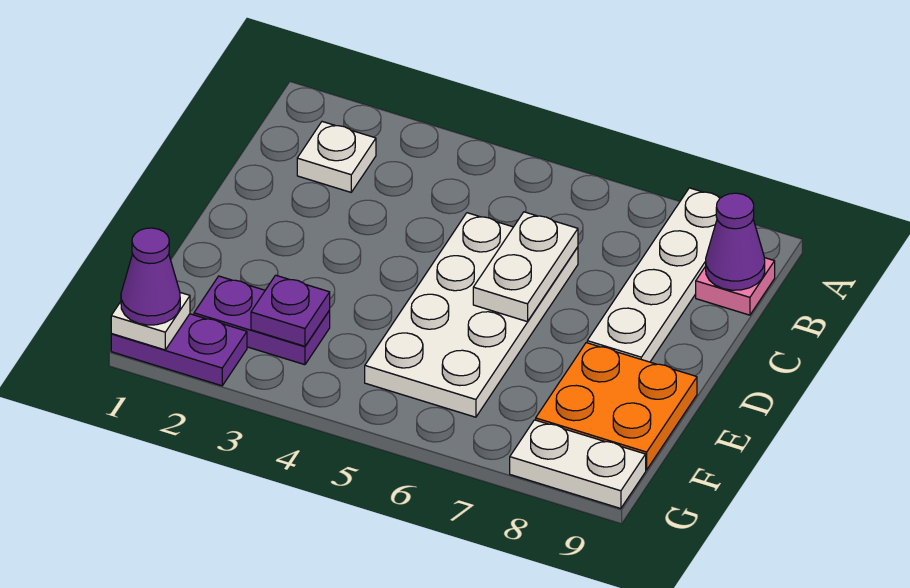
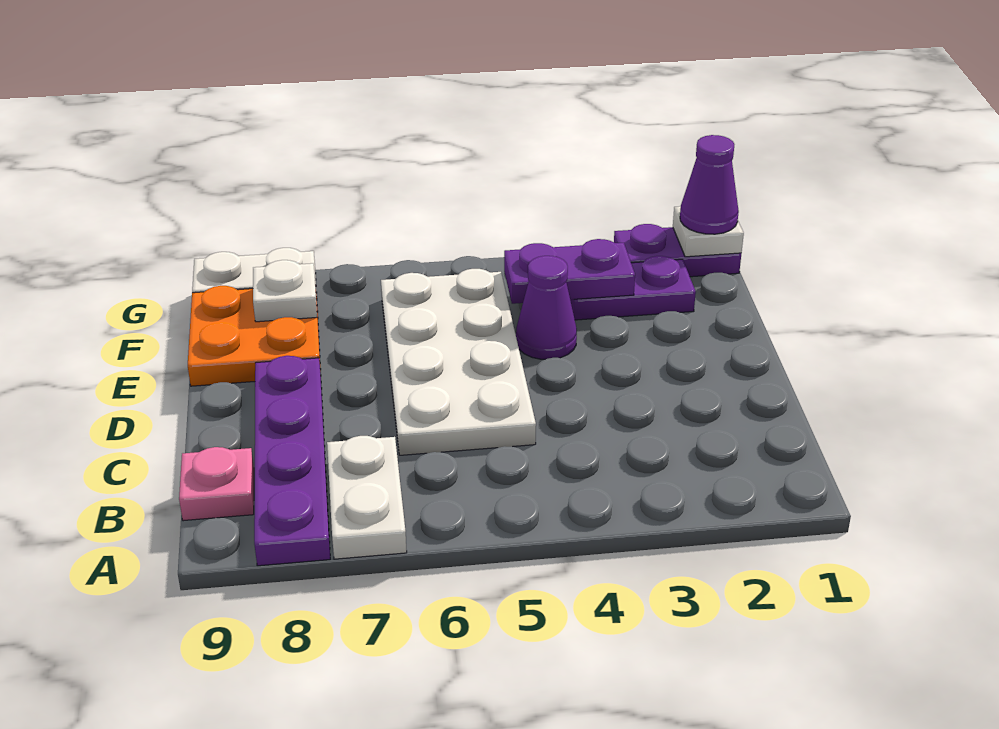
white 1x4 plate [587,188,721,362] -> purple 1x4 plate [254,356,330,566]
white 1x1 plate [297,122,376,192] -> white 1x1 plate moved to [253,260,317,322]
purple 1x1 cone [706,193,765,290] -> purple 1x1 cone moved to [516,256,577,359]
white 1x2 plate [473,212,578,322] -> white 1x2 plate moved to [327,436,407,559]
purple 1x1 plate [251,275,330,346] -> purple 1x2 plate [504,239,635,304]

